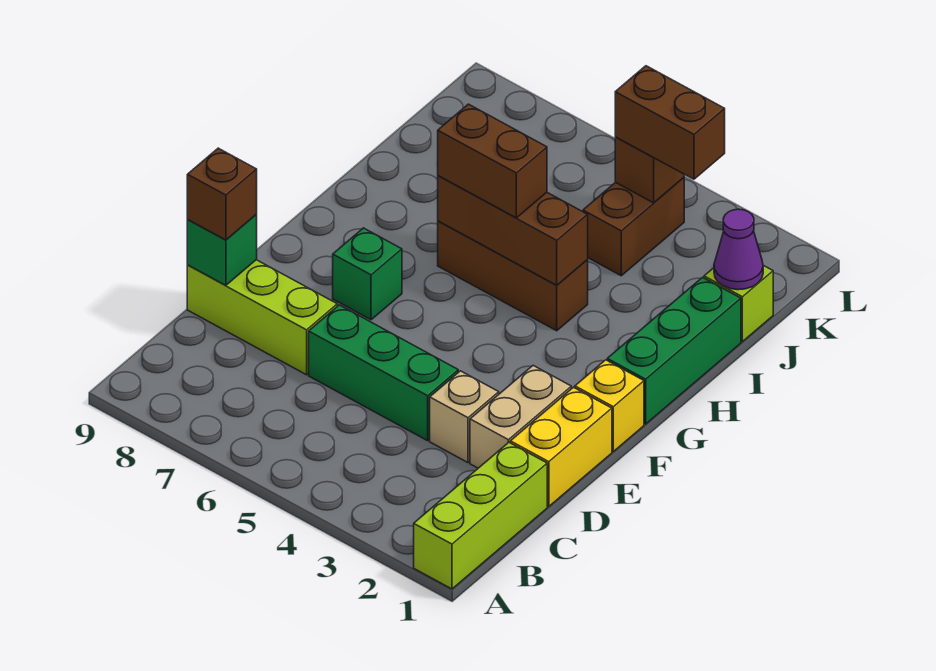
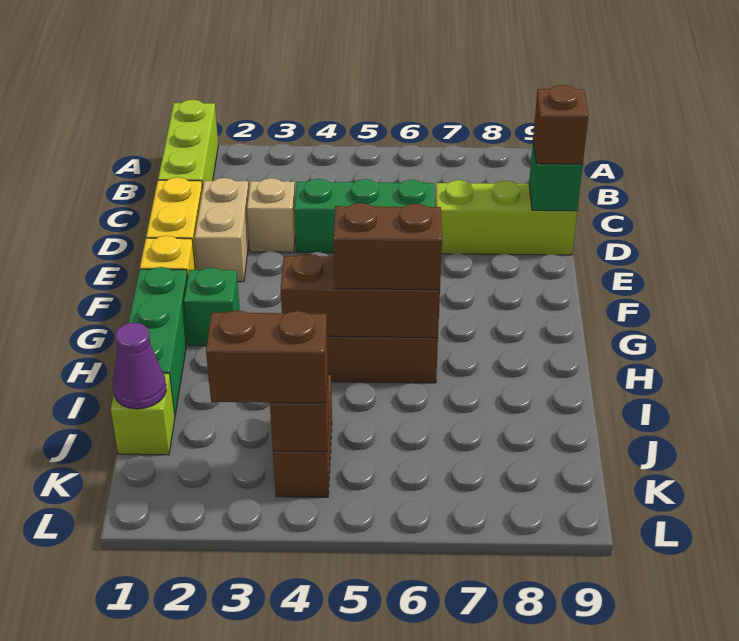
green 1x1 brick [333,228,402,320] -> green 1x1 brick moved to [184,268,240,346]

